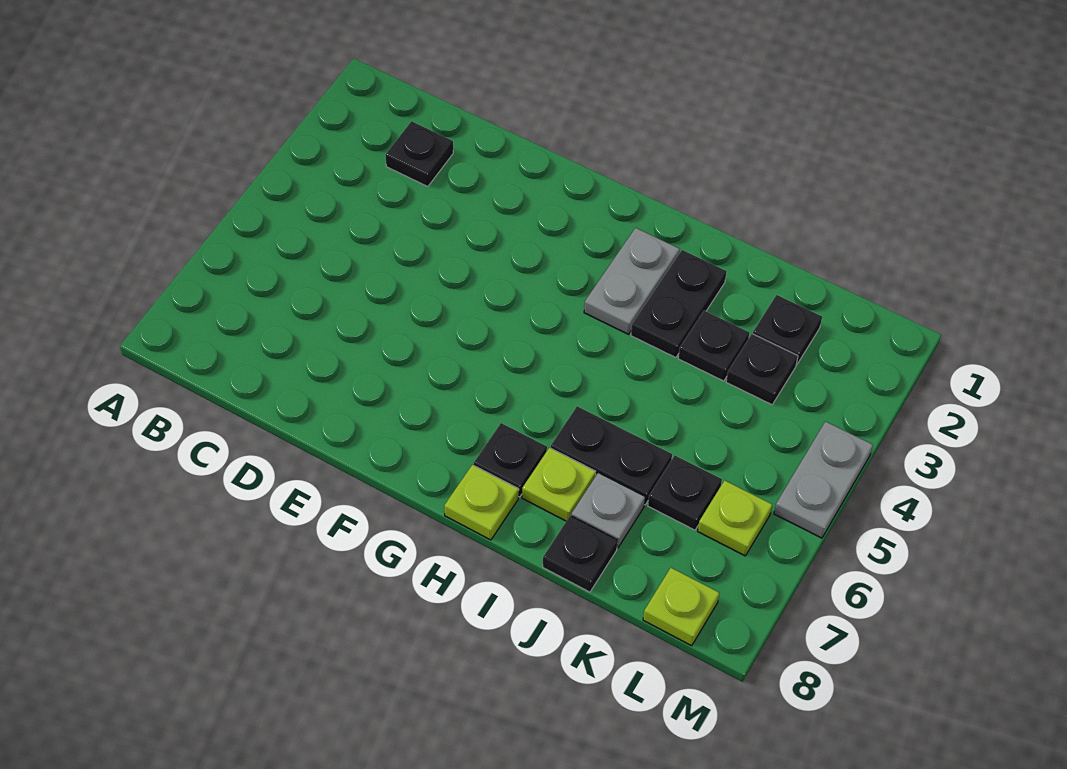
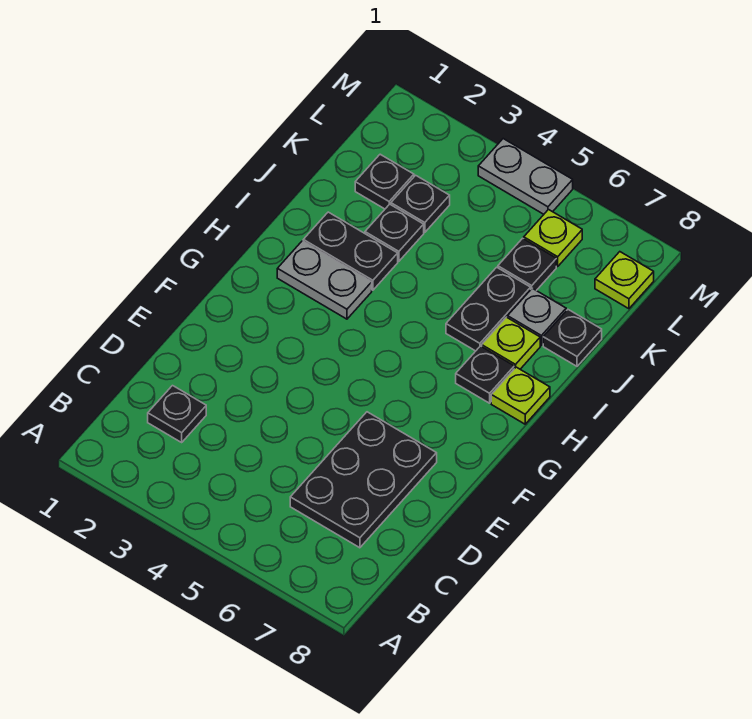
none -> black 2x3 plate [290,412,437,548]

